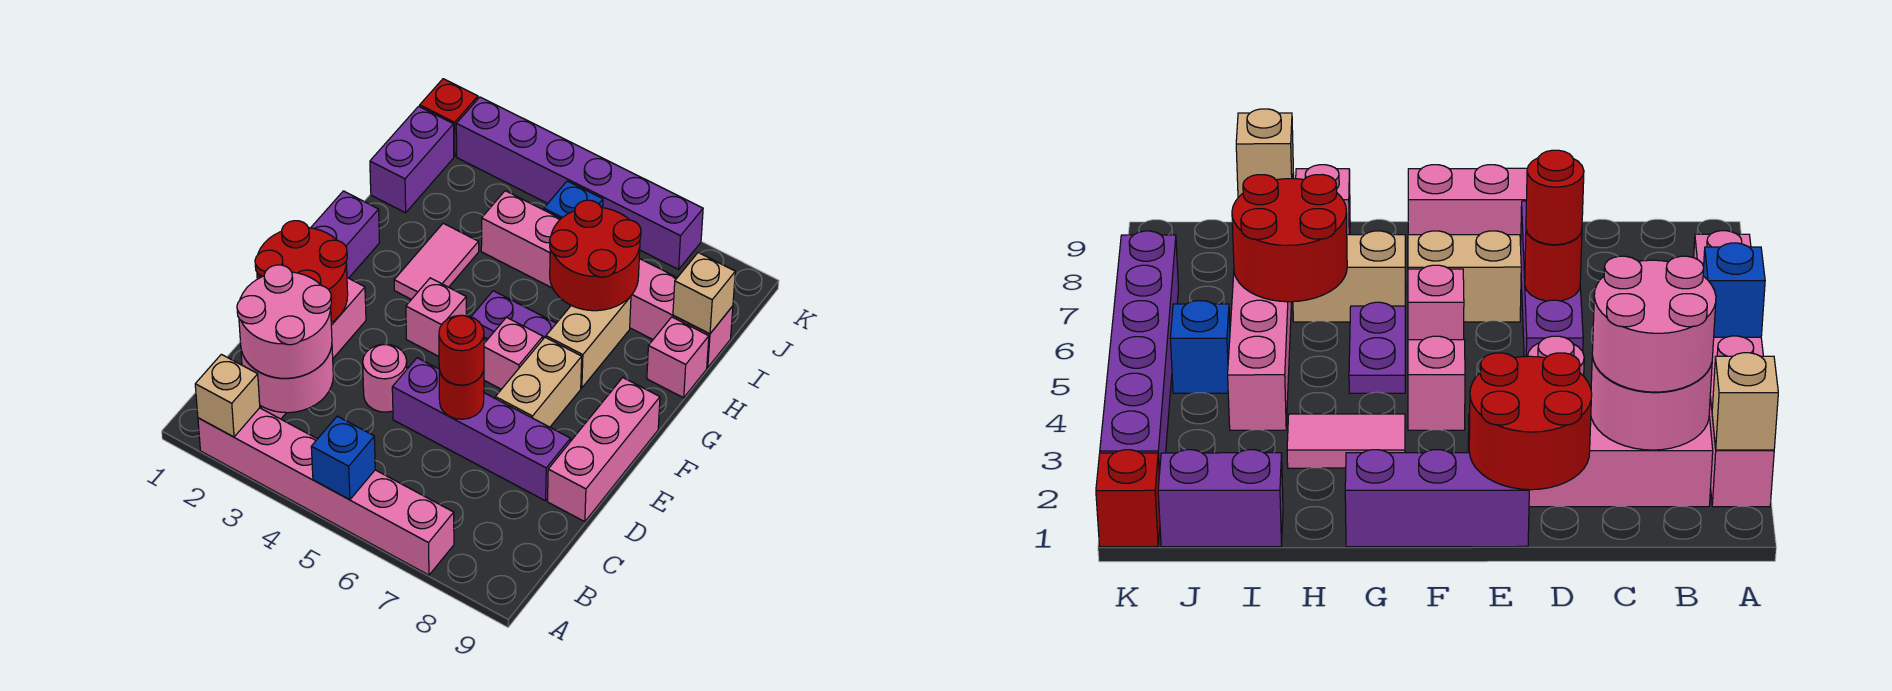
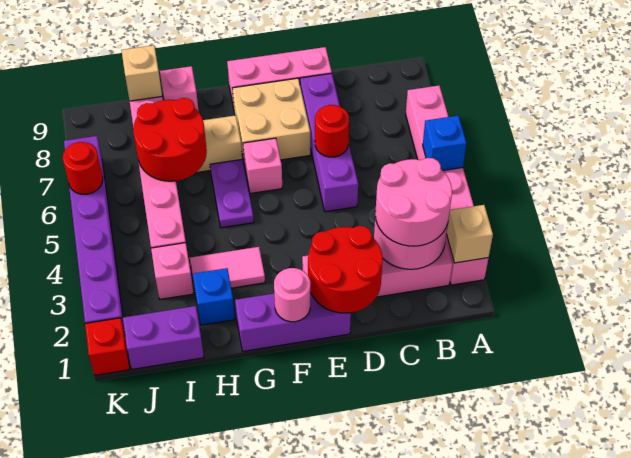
pink 1x1 round brick [363,344,407,412] -> pink 1x1 round brick moved to [274,268,310,322]
red 1x1 round brick [439,315,484,385] -> red 1x1 round brick moved to [63,142,103,194]
tan 1x2 brick [495,337,582,427] -> tan 2x2 brick [232,78,310,165]
pink 1x1 brick [406,278,466,356] -> pink 1x1 brick moved to [151,243,194,299]
blue 1x1 brick [544,181,603,219] -> blue 1x1 brick moved to [193,268,235,325]

